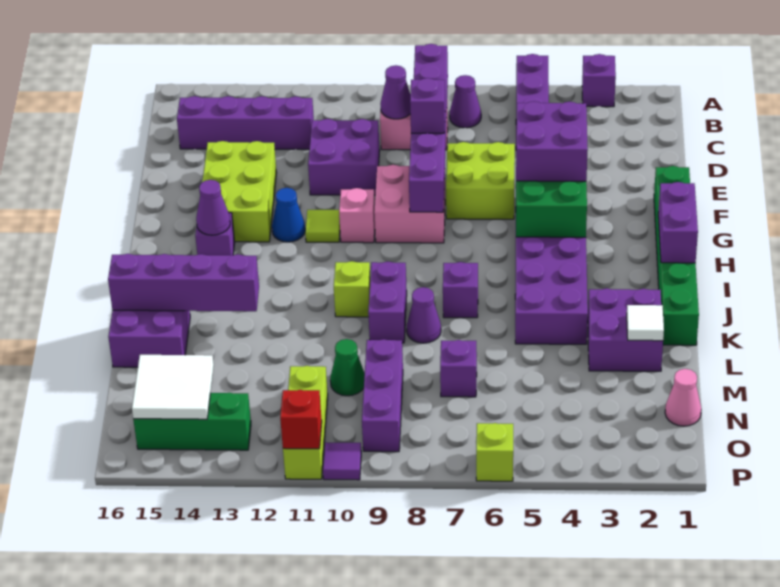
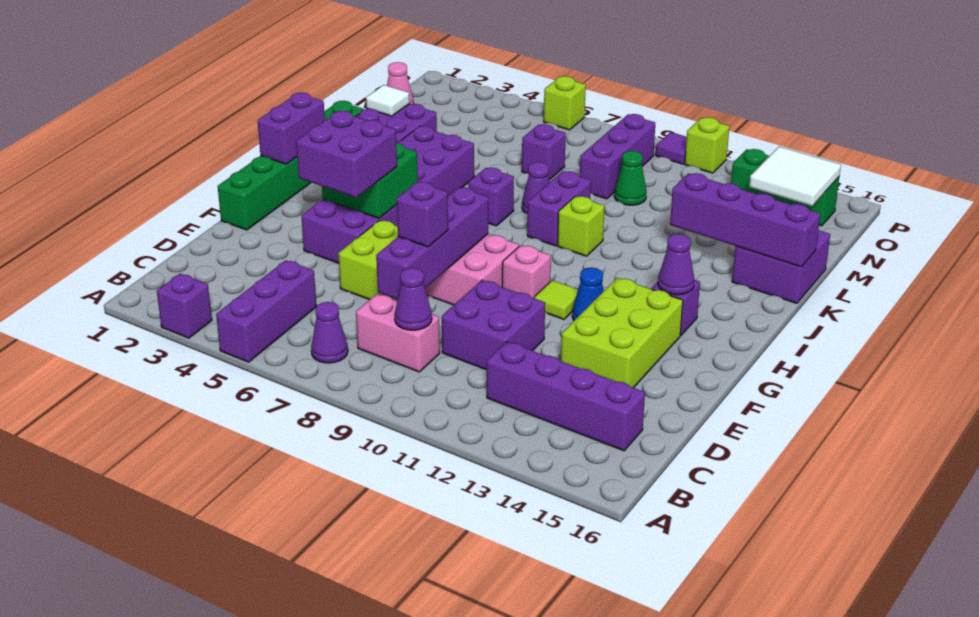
purple 1x6 brick [409,44,448,212] -> purple 1x4 brick [376,187,488,300]
lime 1x3 brick [283,366,328,479] -> lime 1x1 brick [685,117,729,173]
red 1x1 brick [280,390,322,449] -> none

